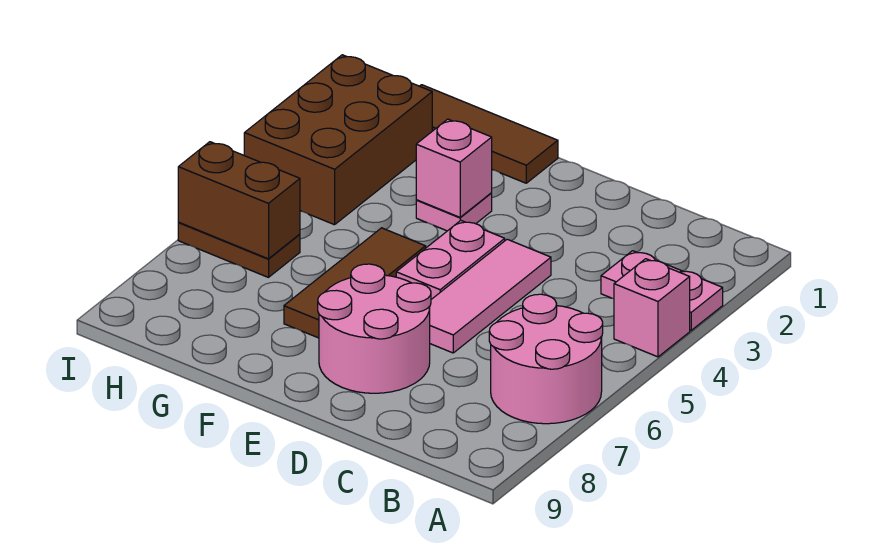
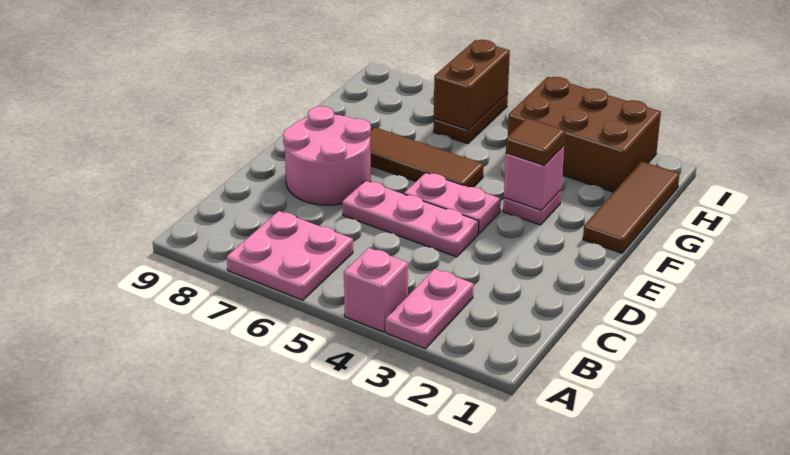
pink 2x2 round brick [489,294,603,424] -> pink 2x2 plate [227,211,353,300]
pink 1x3 tile [430,239,551,353] -> pink 1x3 plate [342,181,479,257]
none -> brown 1x1 tile [506,118,565,165]

